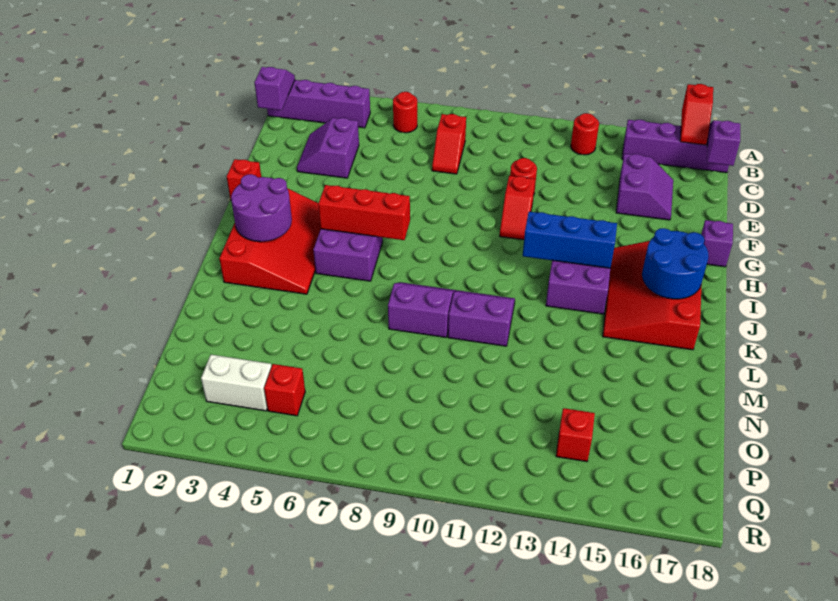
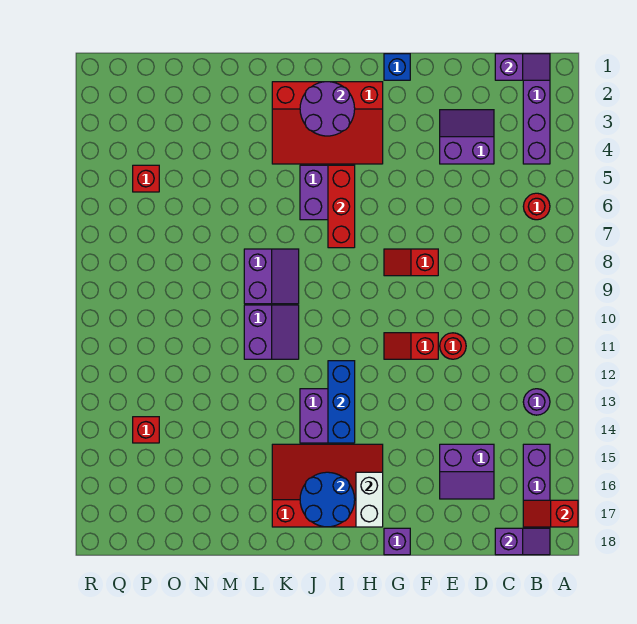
red 1x1 round brick [571,113,599,155] -> purple 1x1 round brick [523,389,550,415]
red 1x2 slope [432,114,466,174] -> red 1x2 slope moved to [384,249,438,276]
red 1x1 brick [227,159,261,200] -> blue 1x1 brick [384,54,410,80]
white 1x2 brick [201,355,272,411] -> white 1x2 brick moved to [356,472,383,527]

